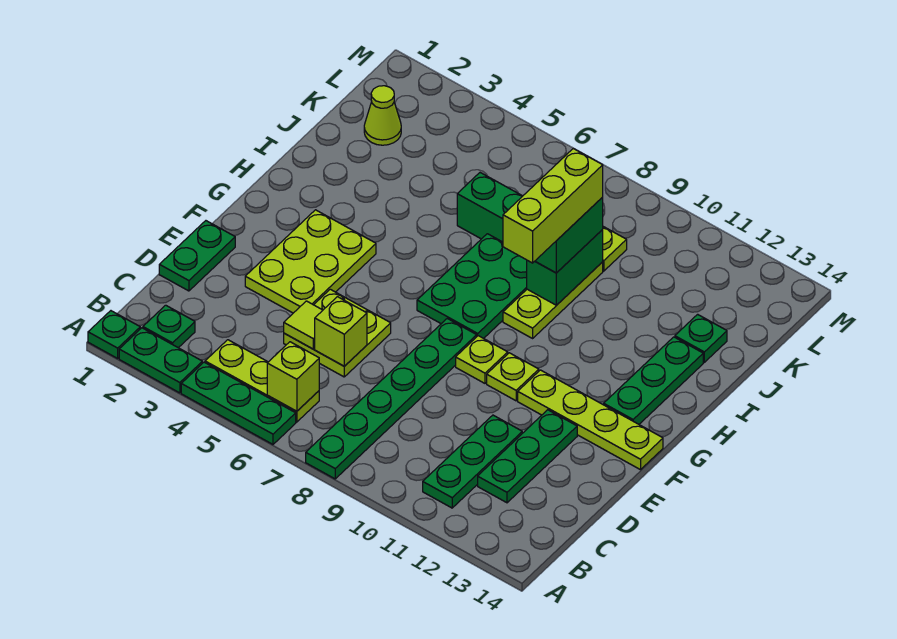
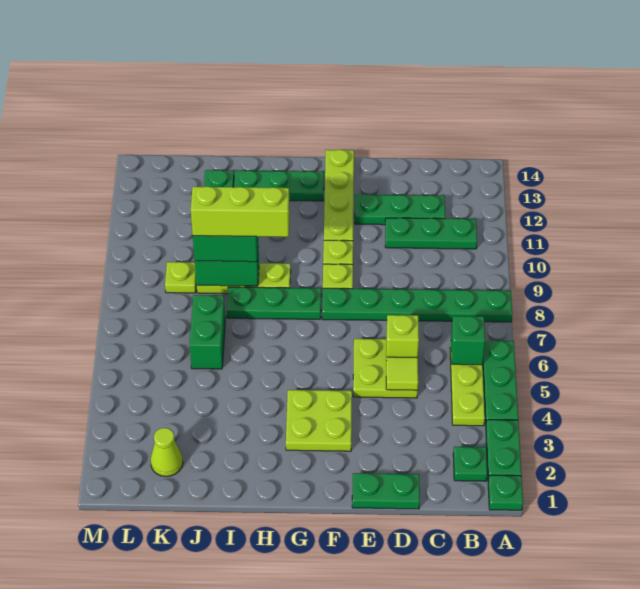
lime 1x1 brick [267,342,319,411] -> green 1x1 brick [451,316,485,365]
lime 2x3 plate [245,210,376,313] -> lime 2x2 plate [286,390,352,451]
green 2x3 plate [417,234,527,338] -> green 1x3 plate [227,287,321,319]

